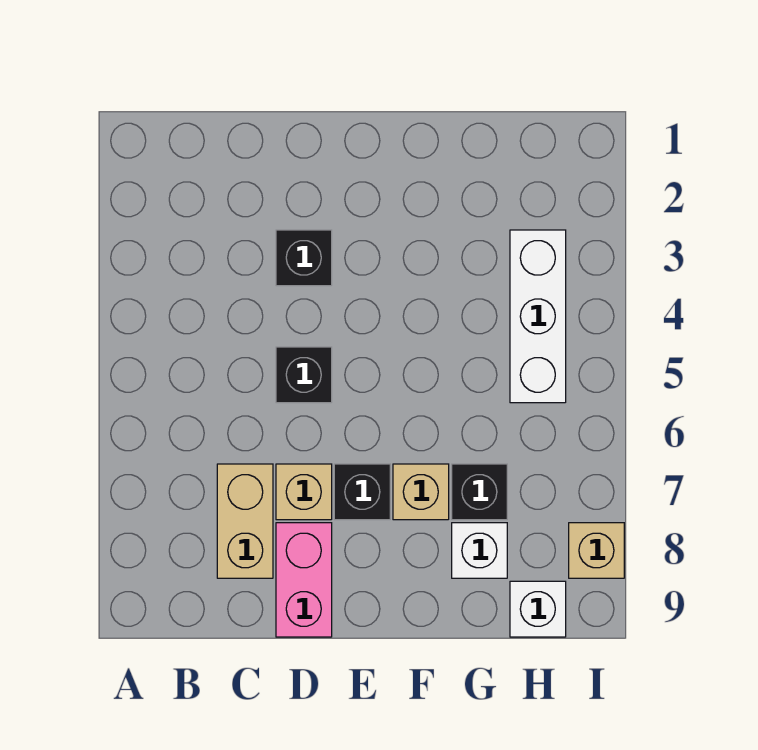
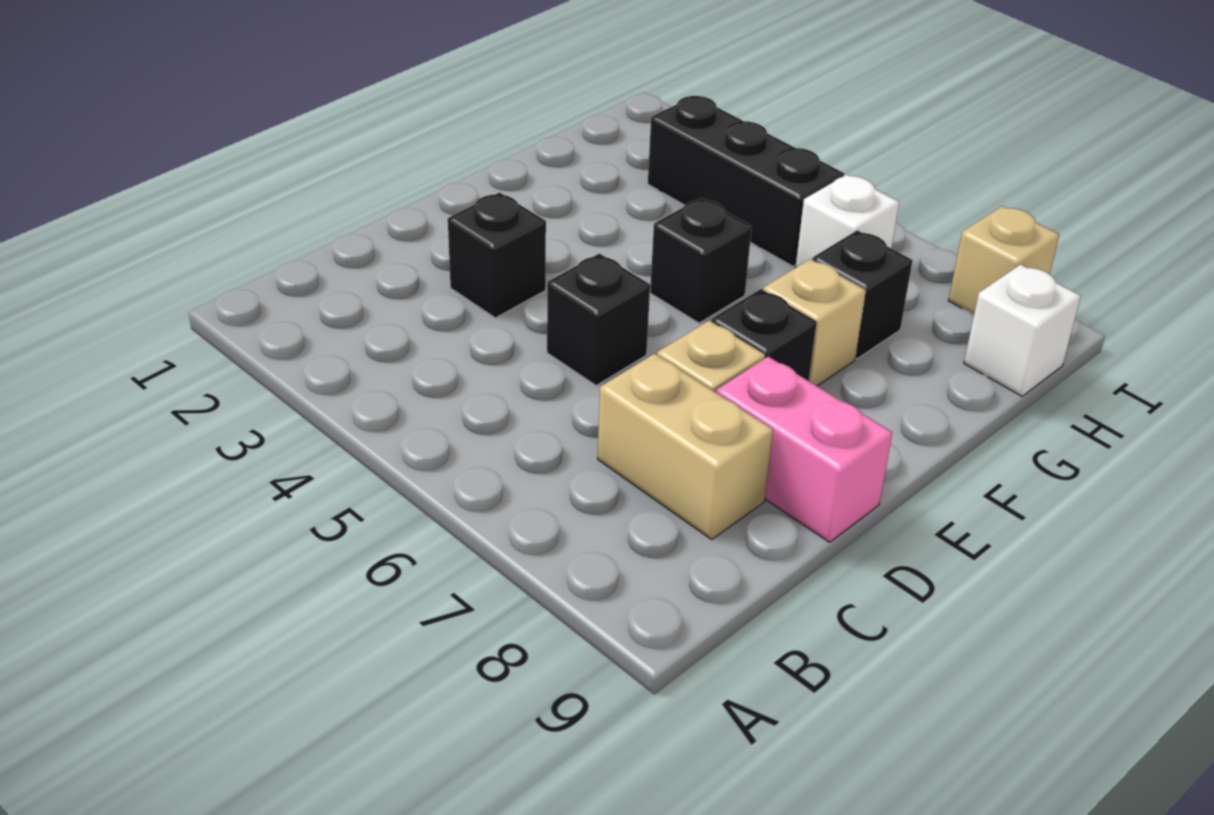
none -> black 1x1 brick [650,198,752,323]
white 1x1 brick [452,523,507,578] -> white 1x1 brick moved to [796,175,899,267]
white 1x3 brick [510,230,566,403] -> black 1x3 brick [648,96,844,266]

